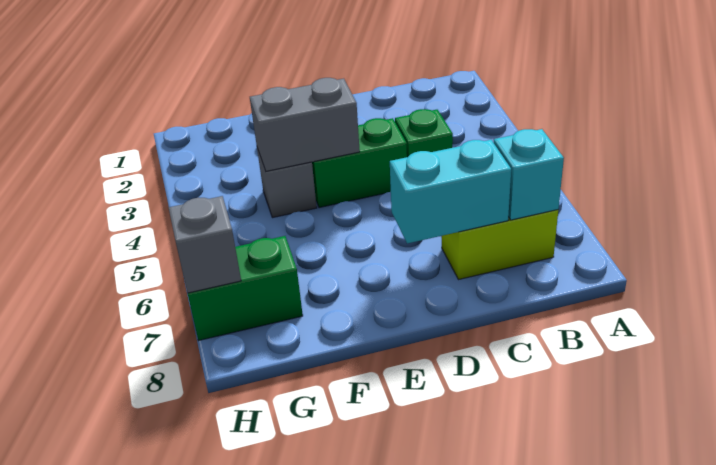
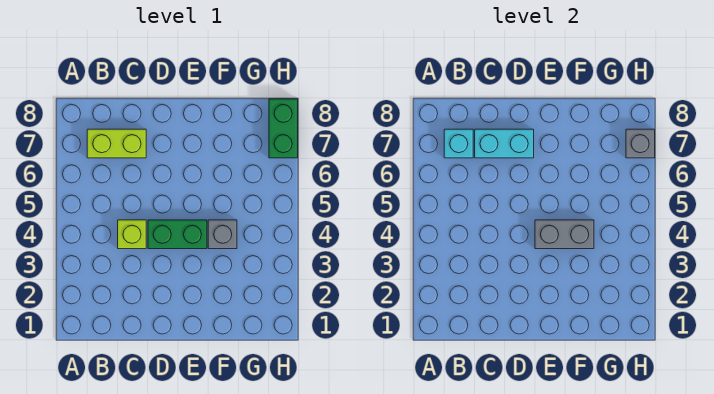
green 1x1 brick [395,109,453,157] -> lime 1x1 brick [118,220,146,249]
green 1x2 brick [188,236,303,340] -> green 1x2 brick turned to [269,99,298,158]

